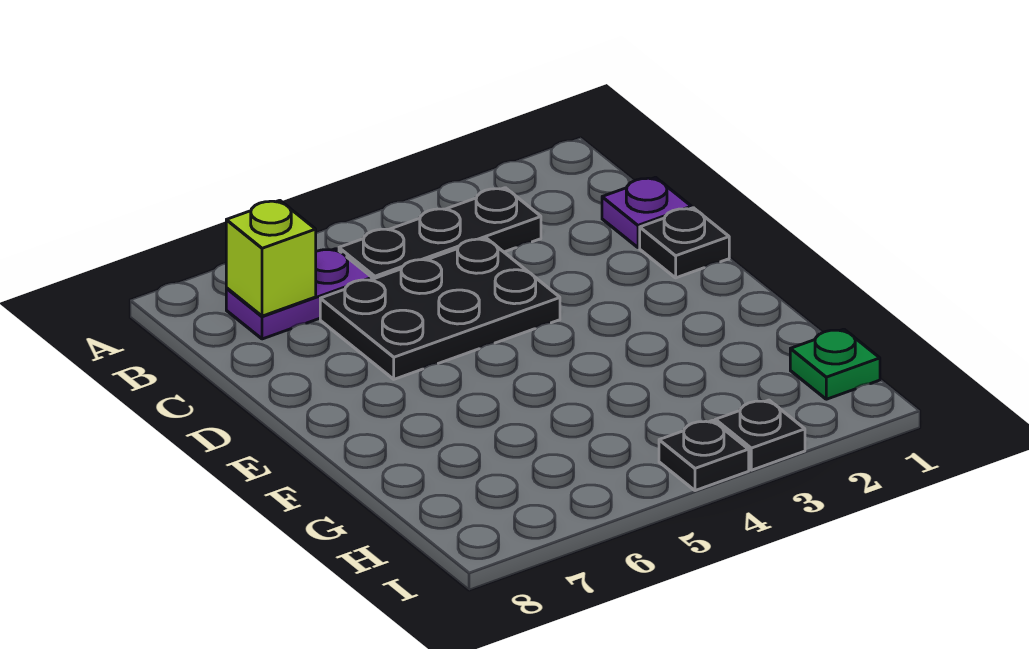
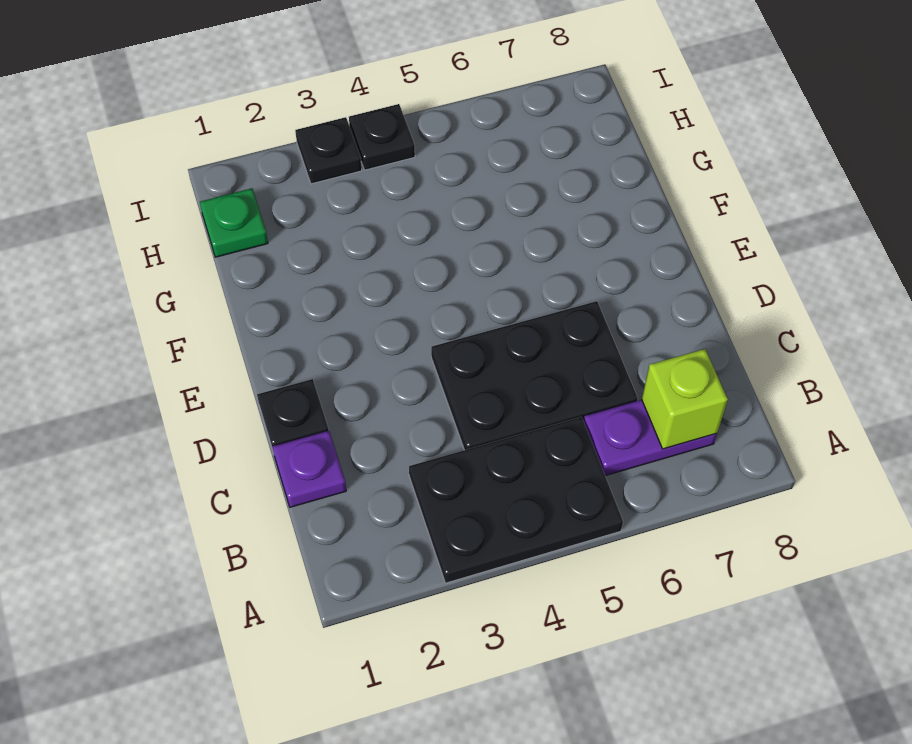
black 1x3 plate [339,188,541,279] -> black 2x3 plate [409,417,623,583]

